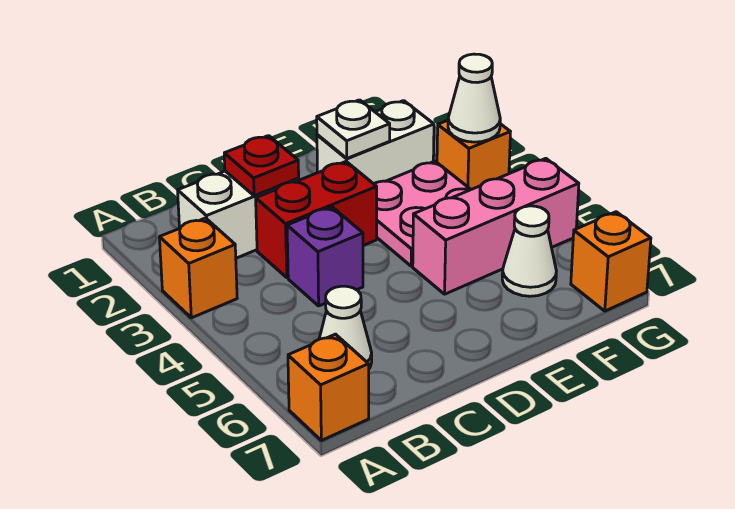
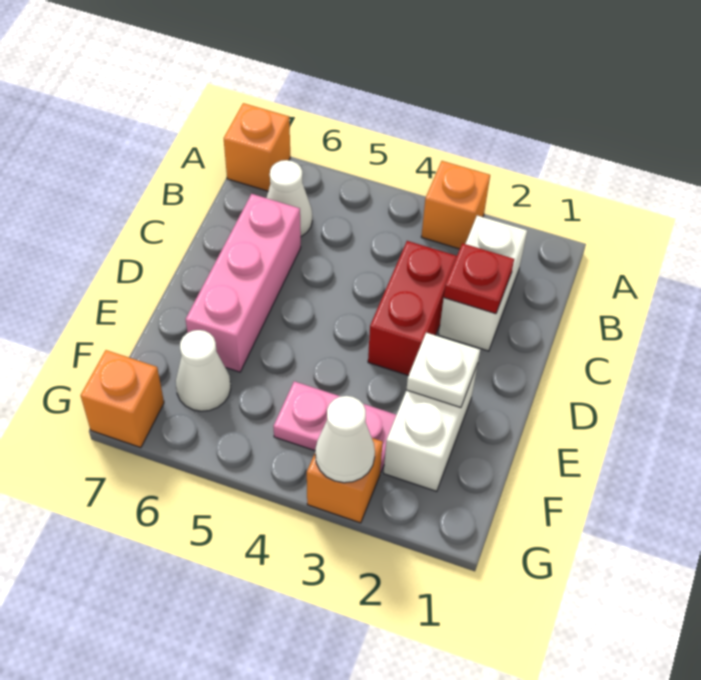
purple 1x1 brick [287,207,363,306] -> none
pink 2x2 plate [374,161,471,266] -> pink 1x2 plate [273,381,396,473]
pink 1x3 brick [413,158,579,294] -> pink 1x3 brick moved to [186,194,301,372]

